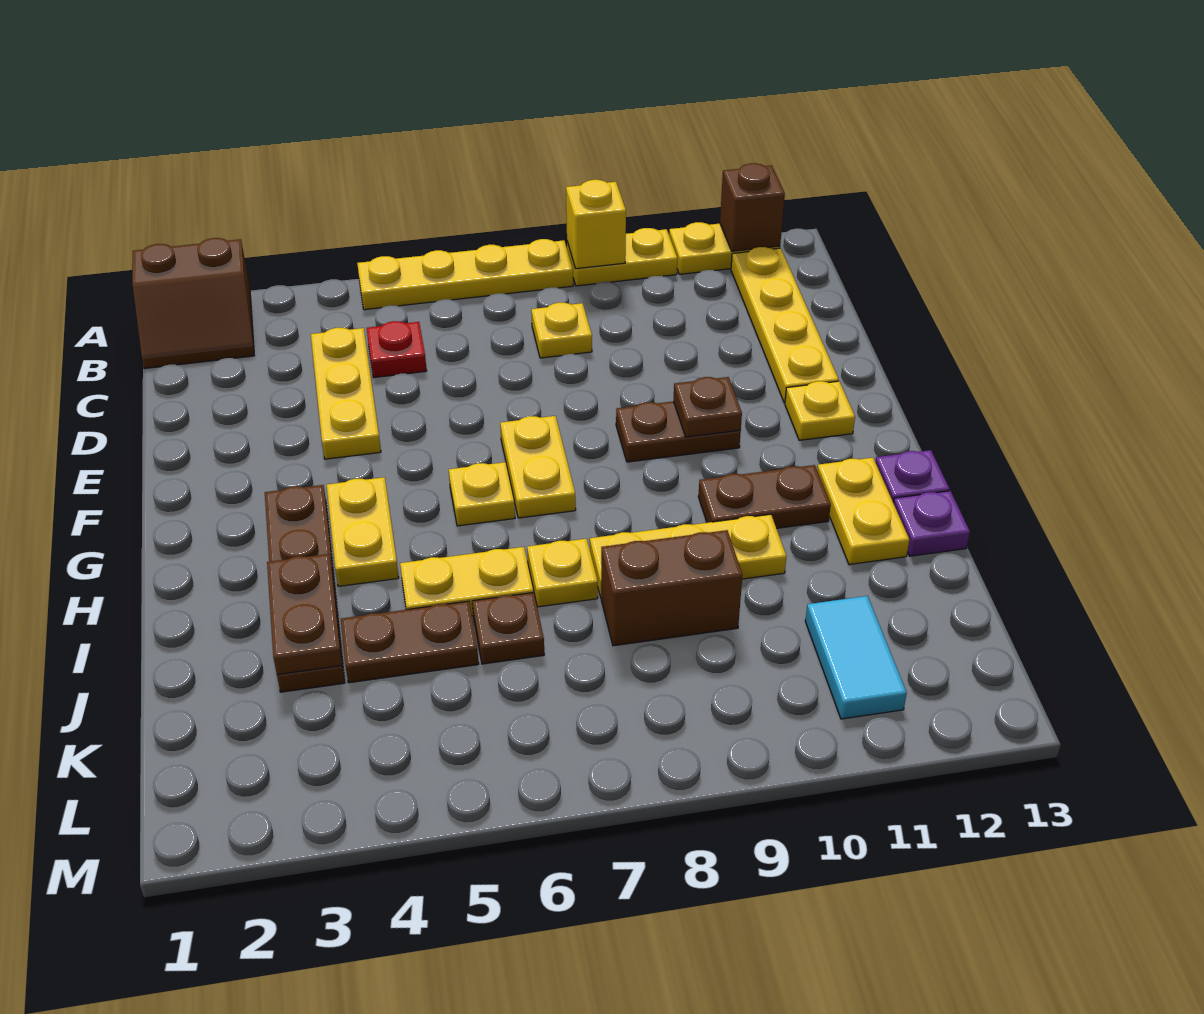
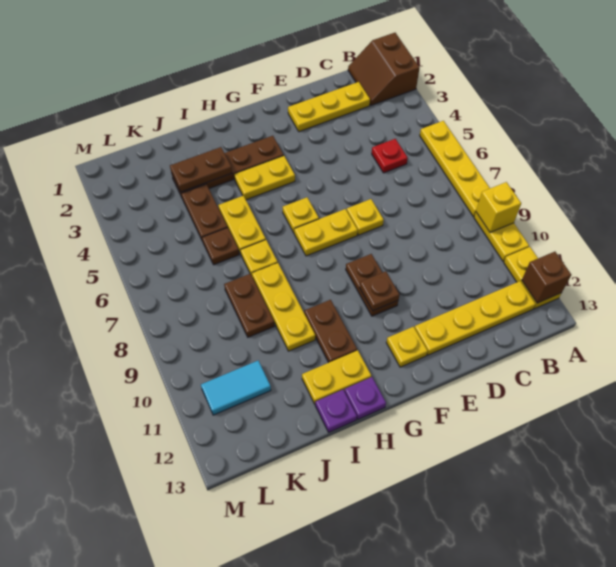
yellow 1x3 plate [311,328,381,459] -> yellow 1x3 plate moved to [288,82,370,132]
yellow 1x1 plate [531,303,592,358] -> yellow 1x1 plate moved to [347,199,384,235]
brown 1x2 brick [601,530,742,646] -> brown 1x2 plate [224,274,274,337]

